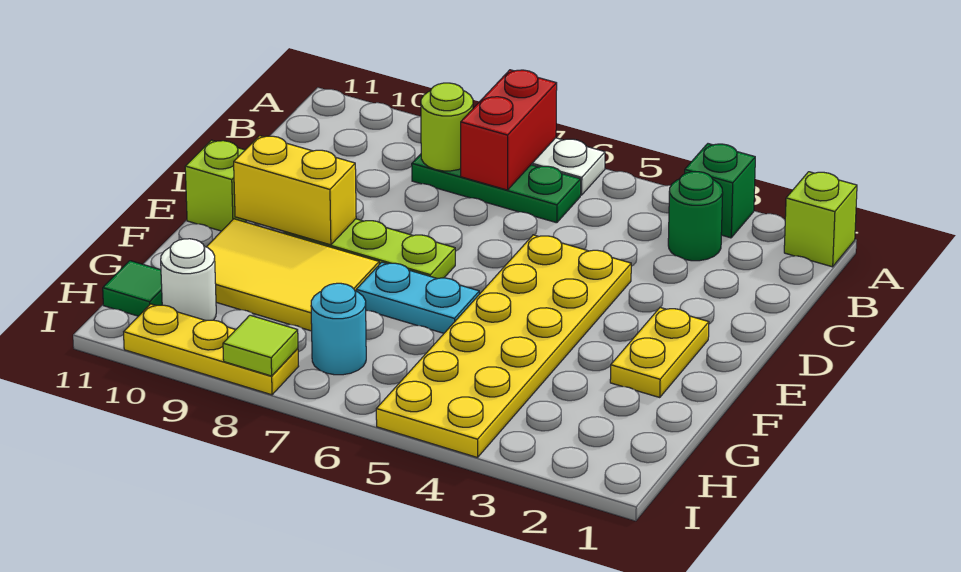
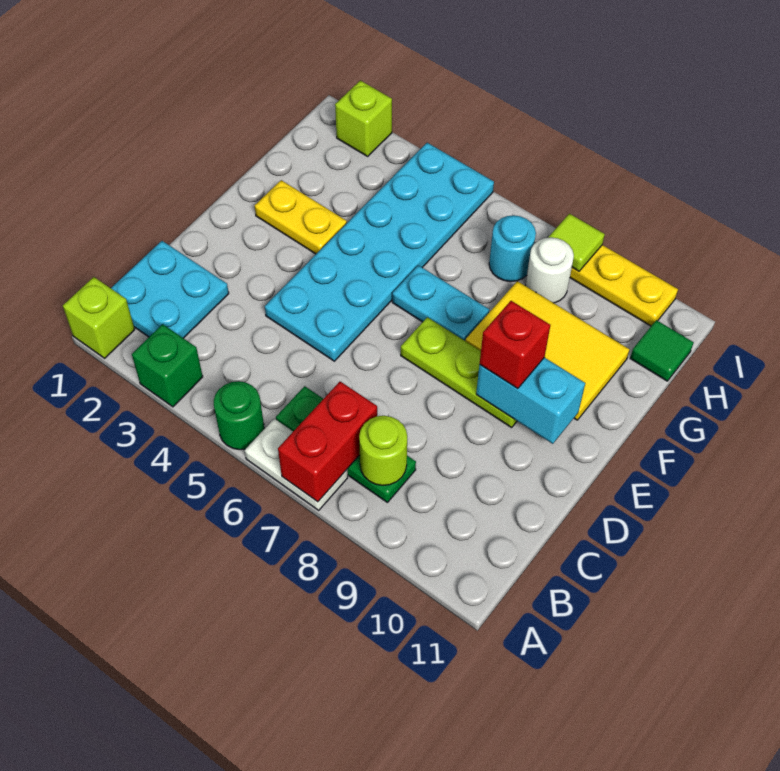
none -> cyan 2x2 plate [111,241,229,338]
green 1x1 round brick [668,172,723,261] -> green 1x1 round brick moved to [214,381,264,450]
yellow 2x6 plate [376,235,631,458] -> cyan 2x6 plate [265,143,494,361]
yellow 1x2 plate [610,307,709,397] -> yellow 1x2 plate turned to [255,180,347,254]
yellow 1x2 brick [234,136,356,245] -> cyan 1x2 brick [476,357,585,444]
none -> red 1x1 brick [480,301,550,389]
lime 1x1 brick [185,140,247,231] -> lime 1x1 brick moved to [335,80,392,156]
white 1x1 round brick [161,239,216,321] -> white 1x1 round brick moved to [525,237,574,303]

